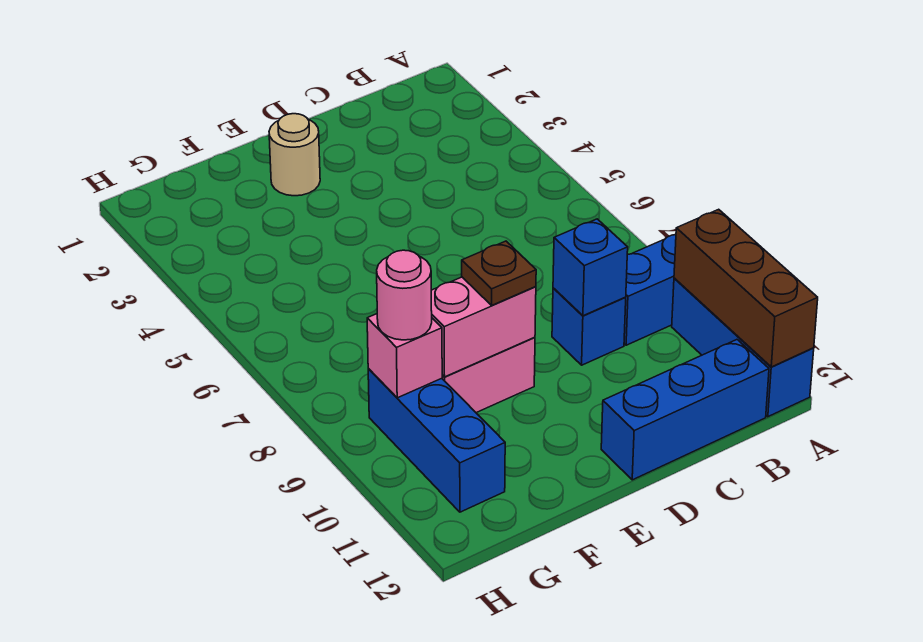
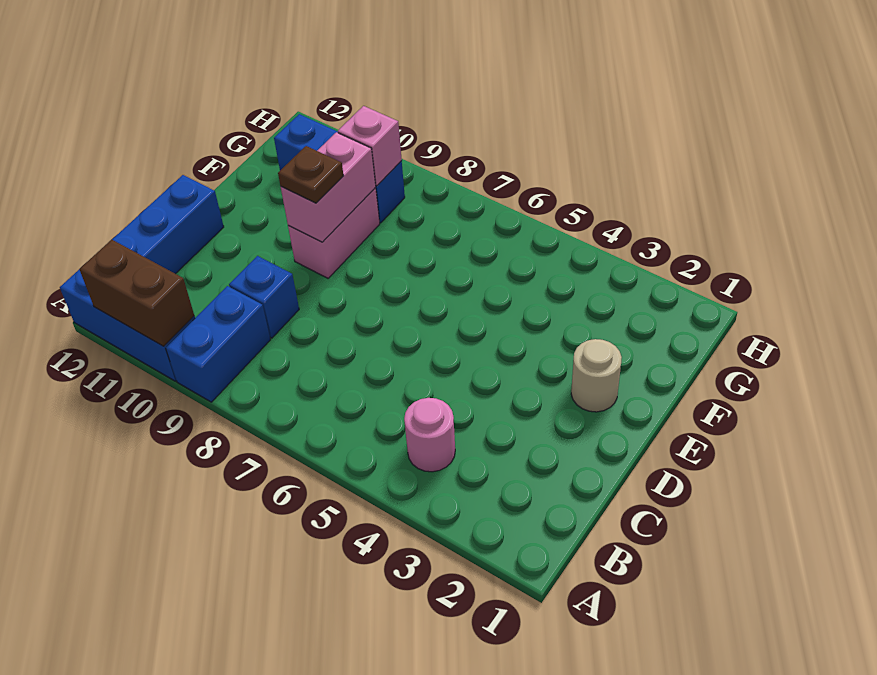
brown 1x3 brick [674,209,818,367] -> brown 1x2 brick [79,240,194,346]
blue 1x1 brick [553,219,628,316] -> none
pink 1x1 round brick [377,250,432,340] -> pink 1x1 round brick moved to [404,398,455,472]

